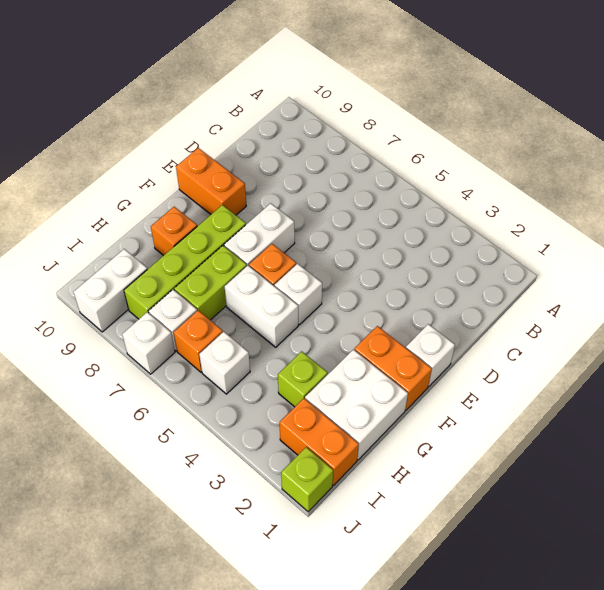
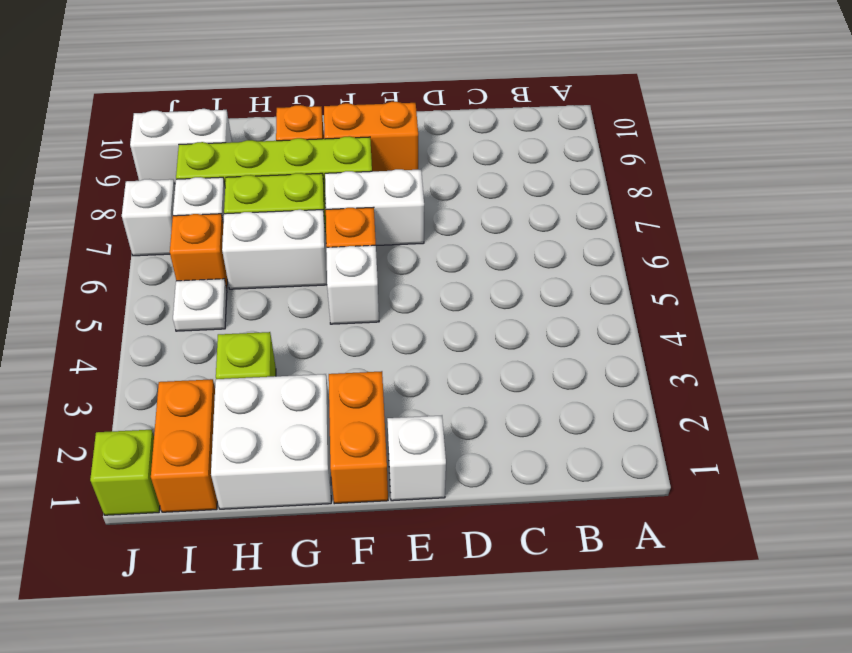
orange 1x2 brick [176,148,246,215] -> orange 1x2 brick turned to [324,102,418,171]
white 1x2 brick [225,266,298,347] -> white 1x2 brick turned to [222,210,327,289]
white 1x1 brick [199,332,250,394] -> white 1x1 plate [173,279,227,331]

